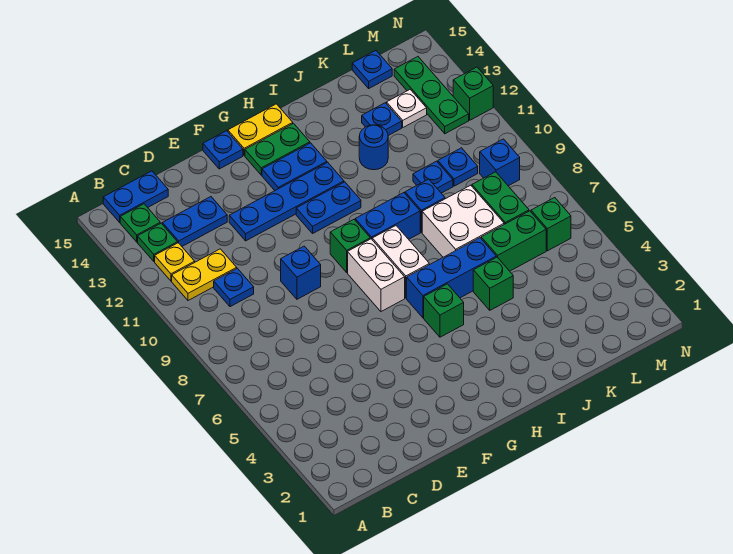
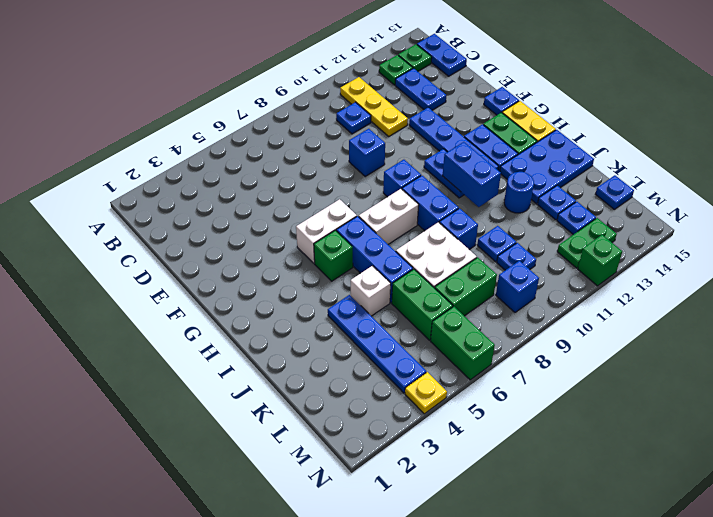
yellow 1x2 plate [172,249,237,301] -> yellow 1x3 plate [340,77,408,136]
yellow 1x1 plate [155,243,195,281] -> yellow 1x1 plate moved to [405,372,447,414]
white 1x2 brick [348,239,405,312] -> white 1x2 brick moved to [296,199,357,263]
green 1x1 brick [330,220,370,272] -> blue 1x1 brick [383,160,421,197]
none -> blue 1x2 brick [443,142,501,207]
none -> blue 2x3 plate [500,130,594,204]
none -> blue 1x4 plate [328,295,426,393]
green 1x1 brick [473,257,513,310] -> white 1x1 brick [351,266,391,316]
white 1x1 plate [387,90,427,127] -> blue 1x1 plate [557,202,596,235]
green 1x1 brick [531,198,571,251] -> green 1x2 brick [431,307,495,380]
green 1x3 plate [394,57,469,134] -> green 1x2 plate [557,218,617,268]

